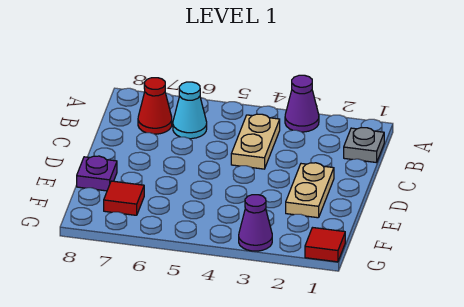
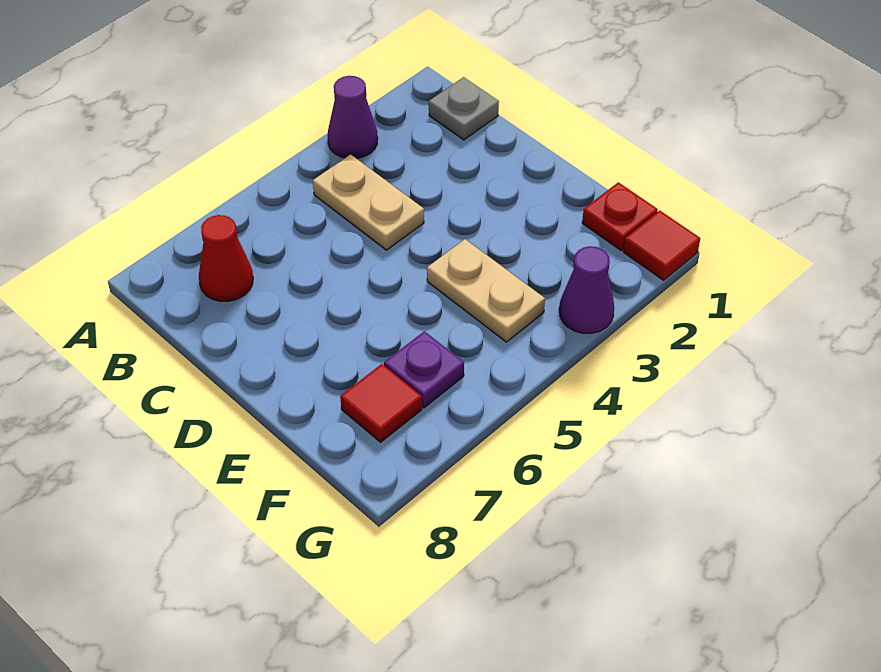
cyan 1x1 cone [173,82,207,139] -> none
tan 1x2 plate [286,163,334,218] -> tan 1x2 plate moved to [427,239,545,342]
purple 1x1 plate [77,156,117,191] -> purple 1x1 plate moved to [384,331,464,408]
none -> red 1x1 plate [582,182,658,250]

